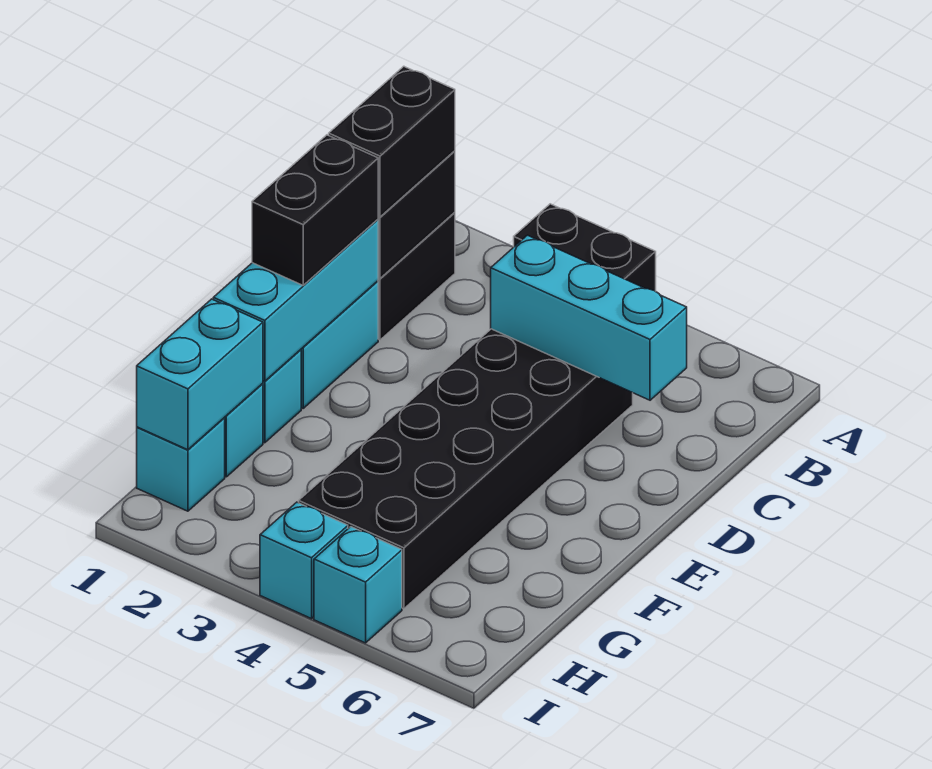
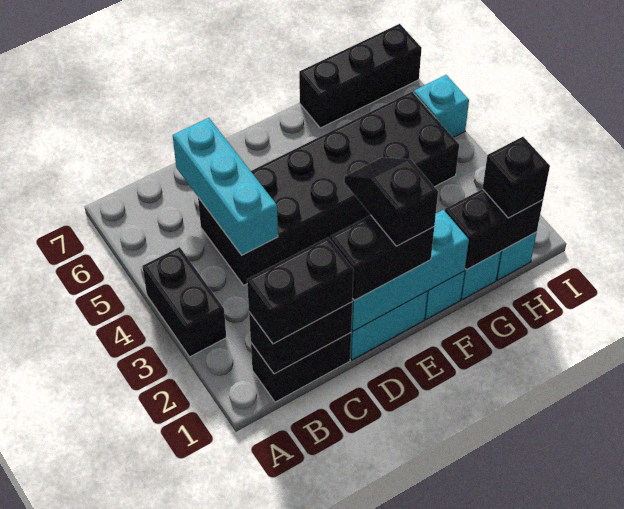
none -> black 1x2 slope [344,157,438,246]
cyan 1x2 brick [137,299,263,450] -> black 1x2 brick [445,189,543,270]
none -> black 1x3 brick [299,24,422,128]
none -> black 1x1 brick [483,137,550,218]
cyan 1x1 brick [260,502,348,619] -> none

